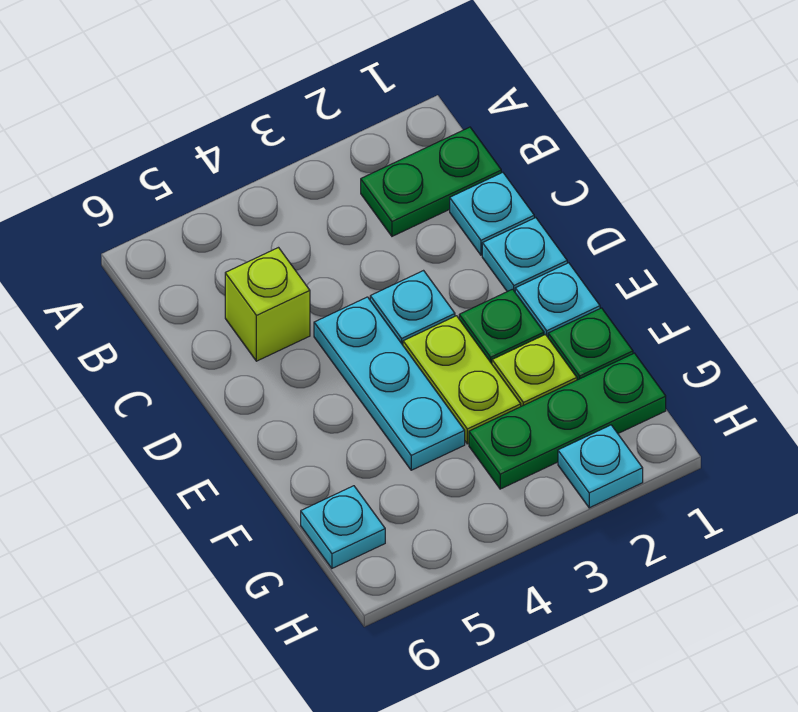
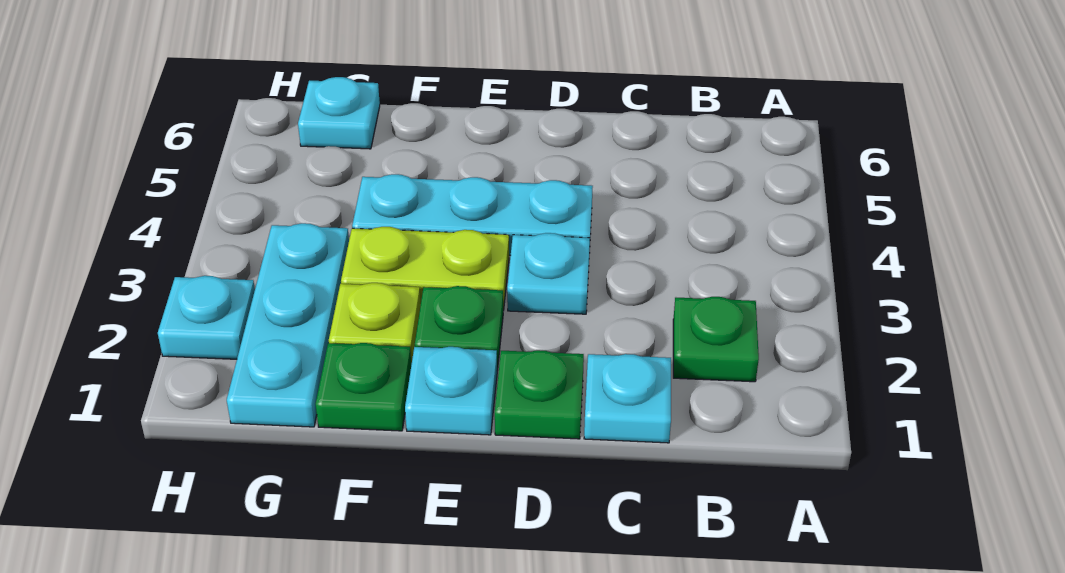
green 1x2 plate [361,127,501,236] -> green 1x1 plate [673,297,759,382]
lime 1x1 brick [225,248,310,361] -> none
cyan 1x1 plate [482,218,567,292] -> green 1x1 plate [495,350,584,439]
green 1x3 plate [469,353,666,489] -> cyan 1x3 plate [227,223,349,427]

